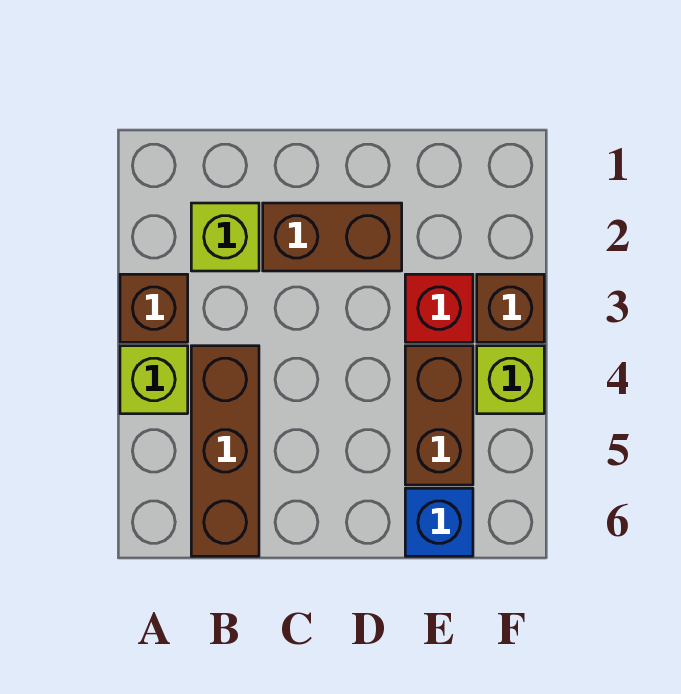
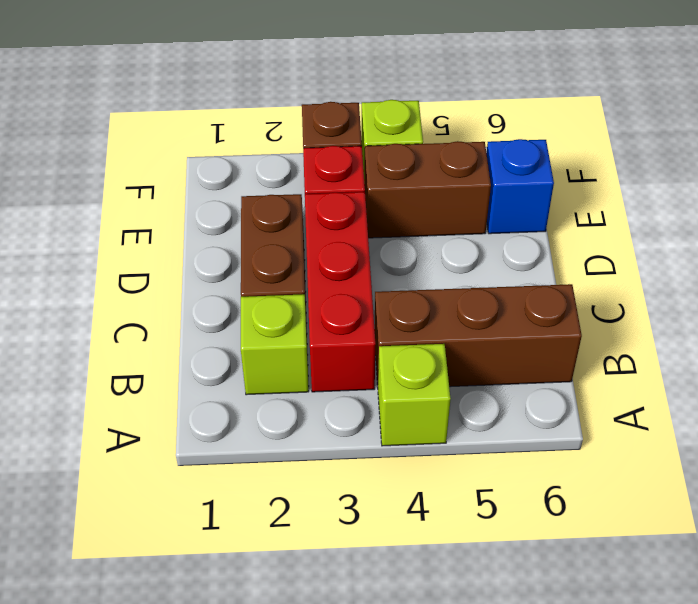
brown 1x1 brick [120,274,188,342] -> none
none -> red 1x3 brick [305,192,376,392]

